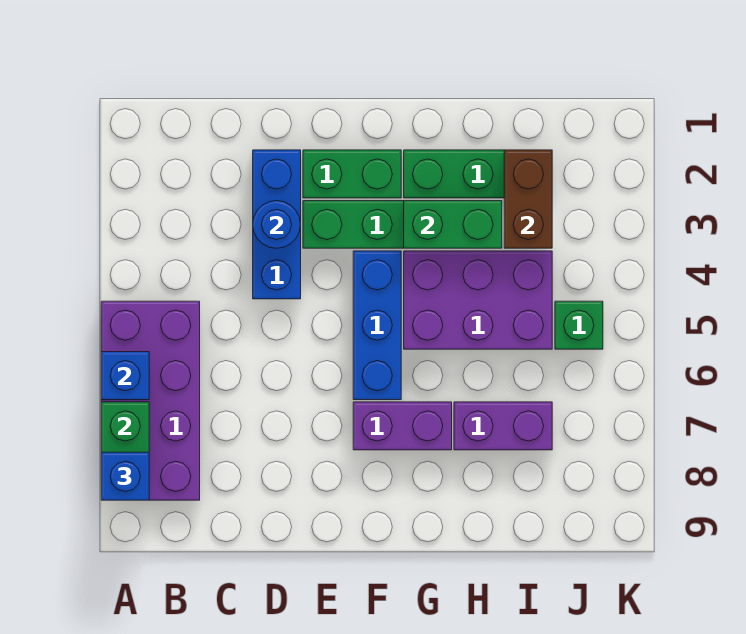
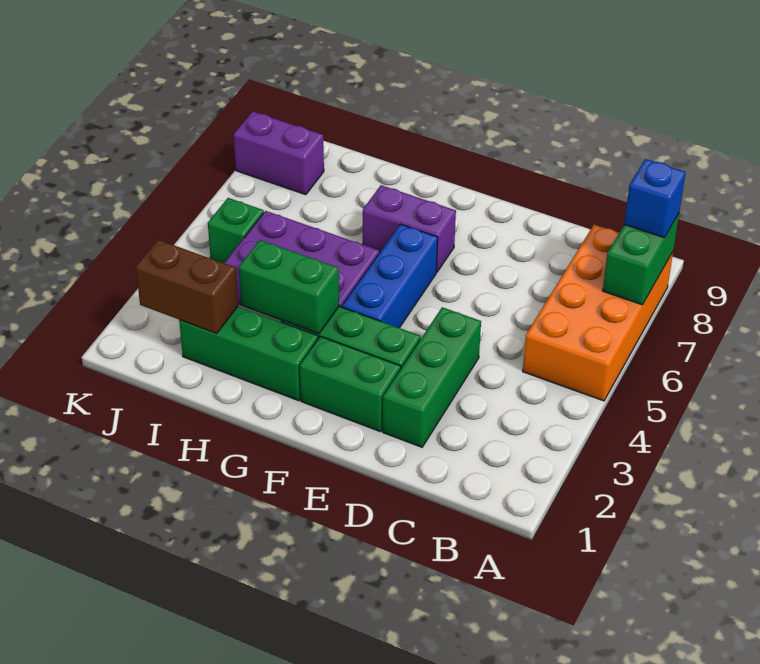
purple 2x4 brick [101,301,200,500] -> orange 2x4 brick [523,225,673,401]
blue 1x1 brick [101,352,149,400] -> none
blue 1x3 brick [253,150,301,299] -> green 1x3 brick [383,307,481,447]
blue 1x1 round brick [253,201,301,248] -> none
purple 1x2 brick [454,402,552,450] -> purple 1x2 brick moved to [234,111,324,195]
brown 1x2 brick [504,150,552,248] -> brown 1x2 brick turned to [136,240,238,334]

